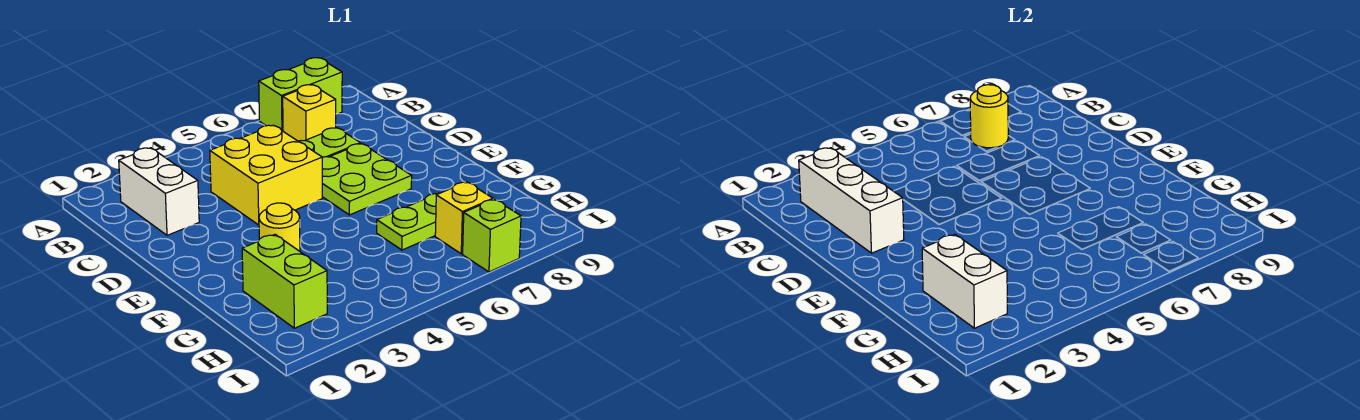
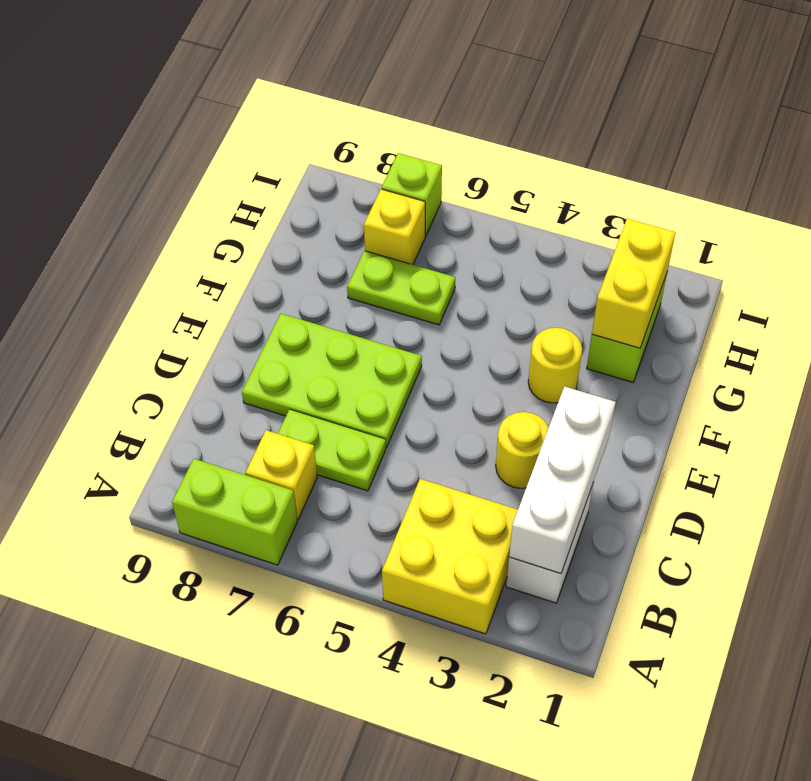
yellow 1x1 round brick [970,85,1008,148] -> yellow 1x1 round brick moved to [496,412,549,488]
yellow 2x2 brick [210,125,322,225] -> yellow 2x2 brick moved to [382,479,518,634]
lime 2x2 plate [322,144,412,215] -> lime 2x3 plate [242,314,422,447]
white 1x2 brick [922,235,1007,328] -> yellow 1x2 brick [592,219,676,348]

